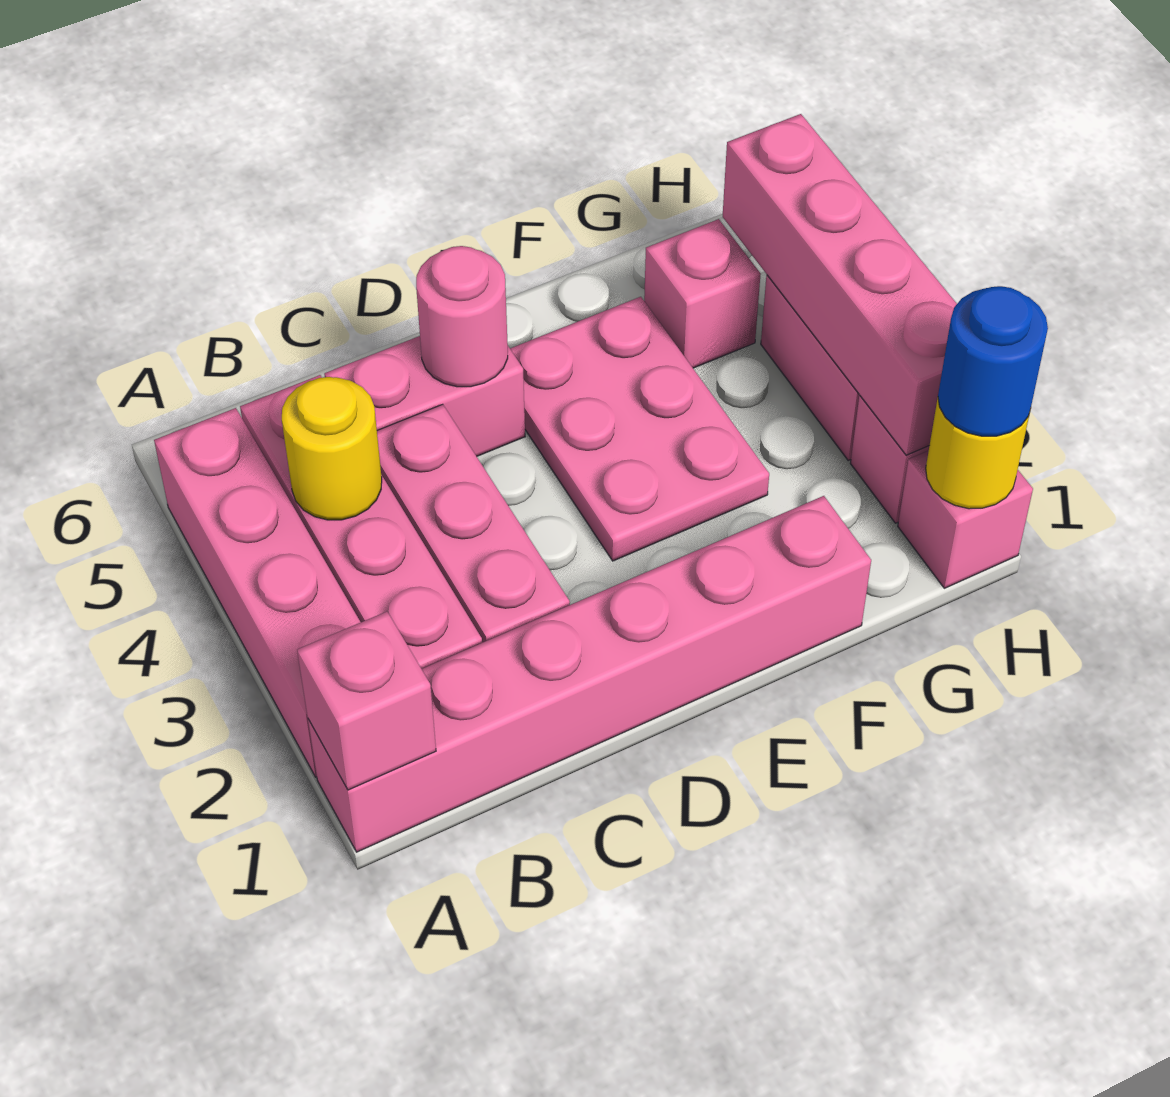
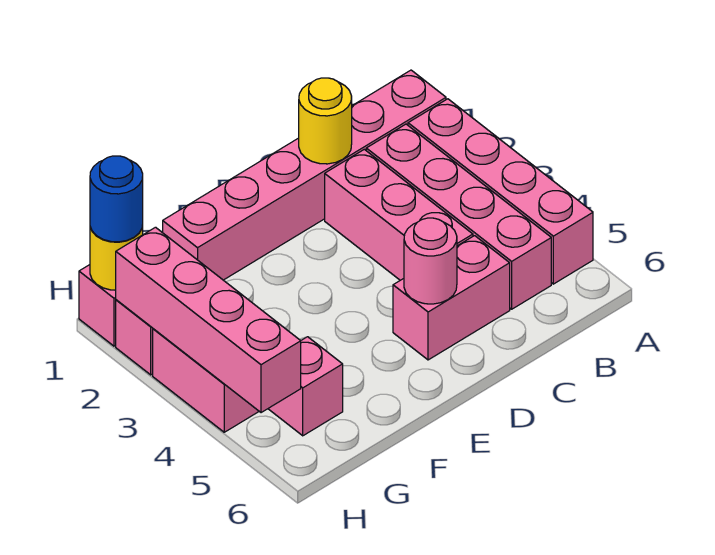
pink 1x1 brick [297,612,436,790] -> none
yellow 1x1 round brick [282,377,382,520] -> yellow 1x1 round brick moved to [299,78,352,164]
pink 2x3 plate [510,297,769,561] -> none

